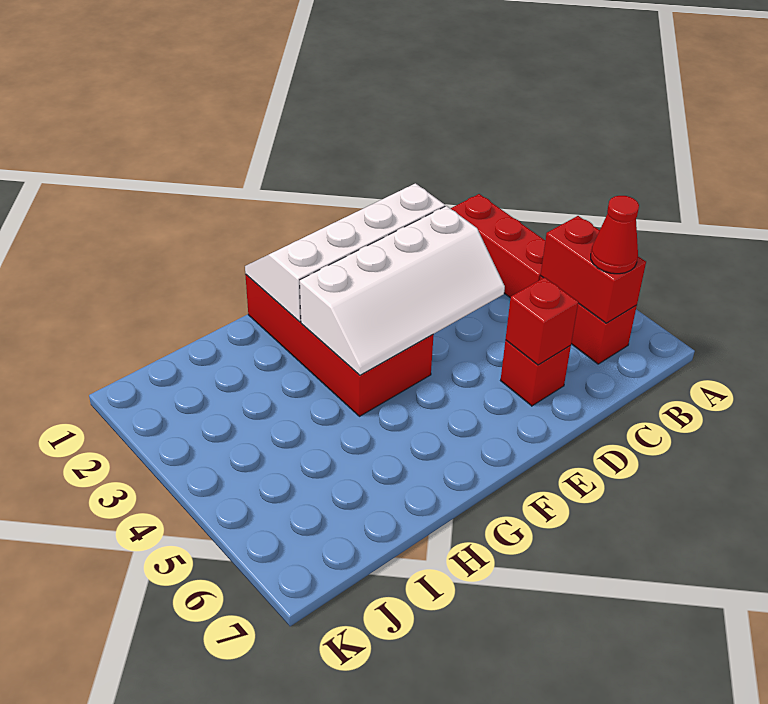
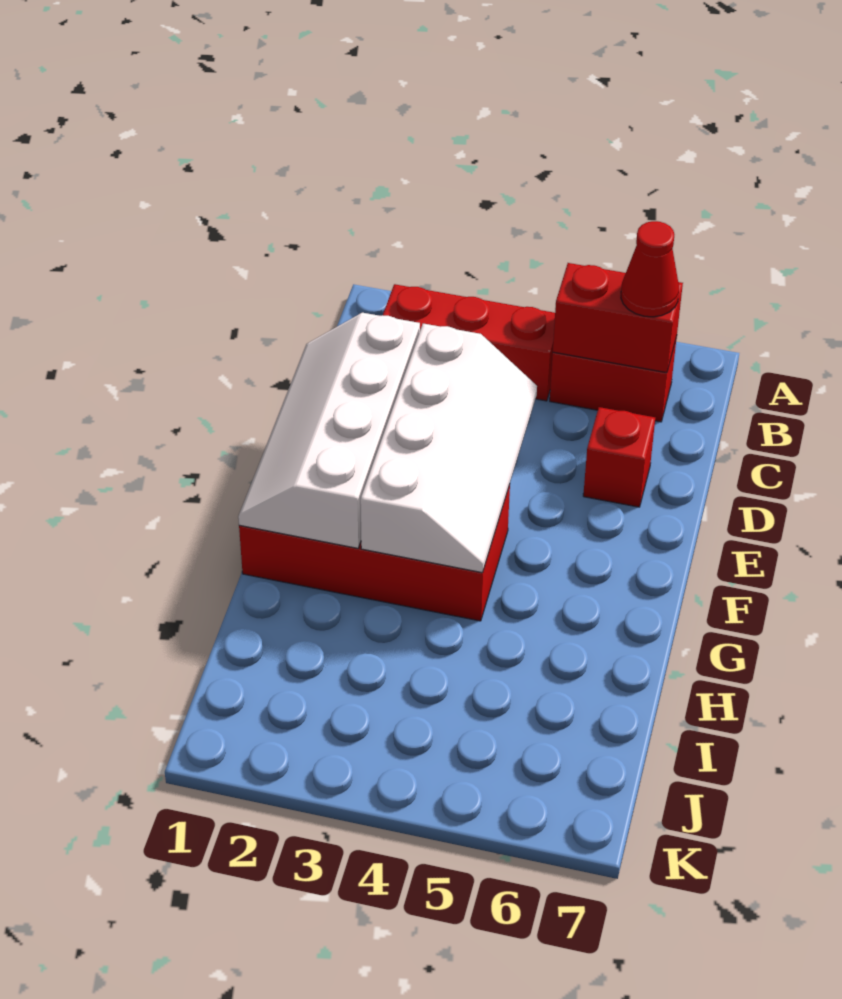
red 1x1 brick [505,277,578,365] -> none

